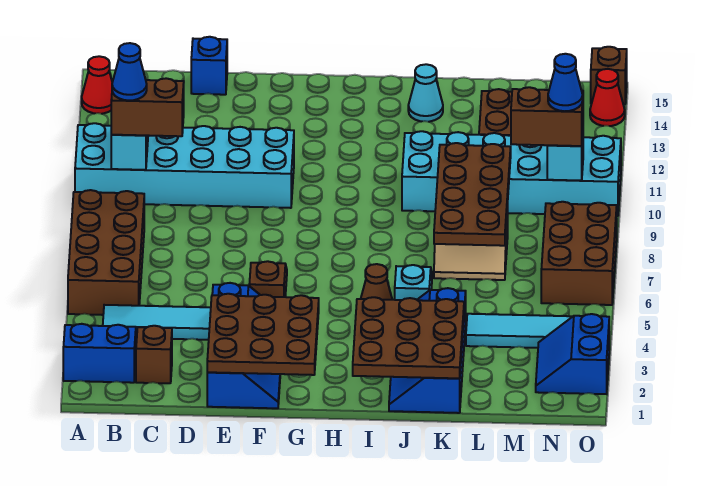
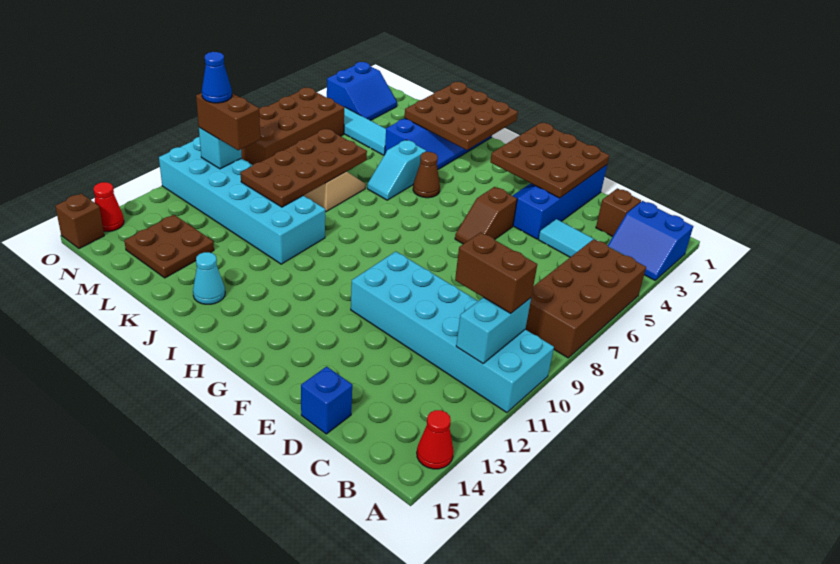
blue 1x1 cone [112,43,147,101] -> none
brown 2x3 brick [541,202,617,305] -> brown 2x4 brick [241,88,344,165]

